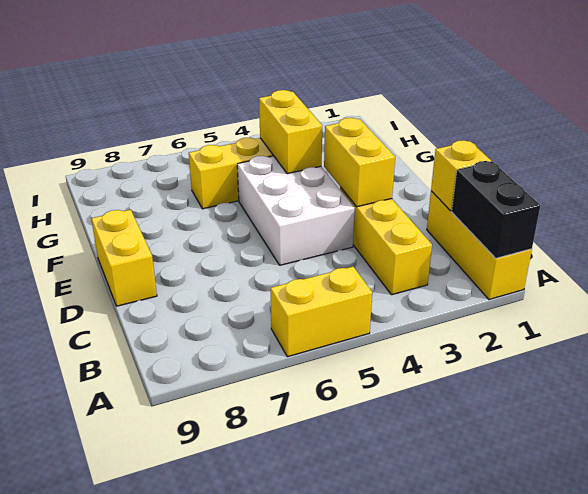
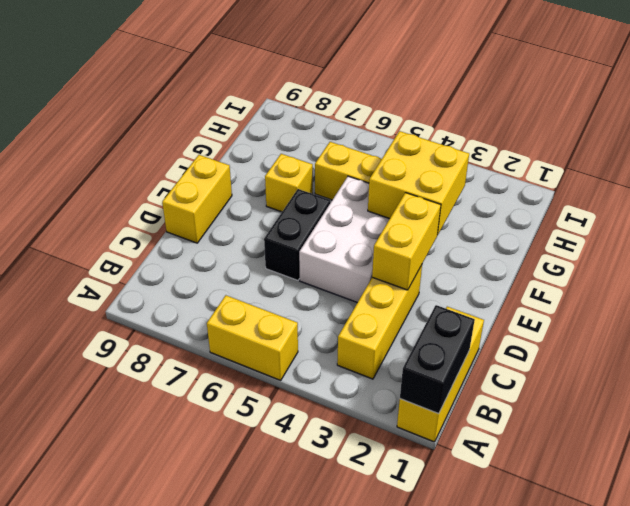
yellow 1x1 brick [431,140,491,211] -> yellow 1x1 brick moved to [265,154,313,212]
none -> black 1x2 brick [264,189,330,280]
yellow 1x2 brick [259,90,322,174] -> yellow 2x2 brick [368,131,469,235]

